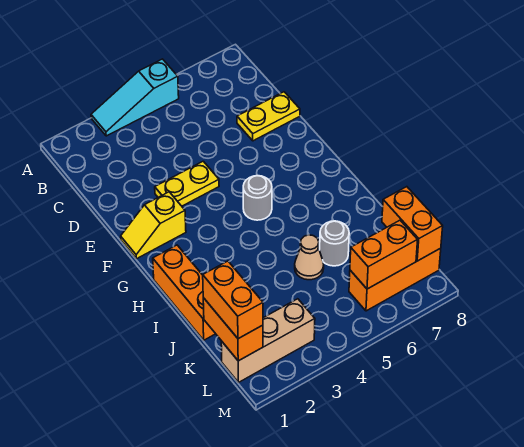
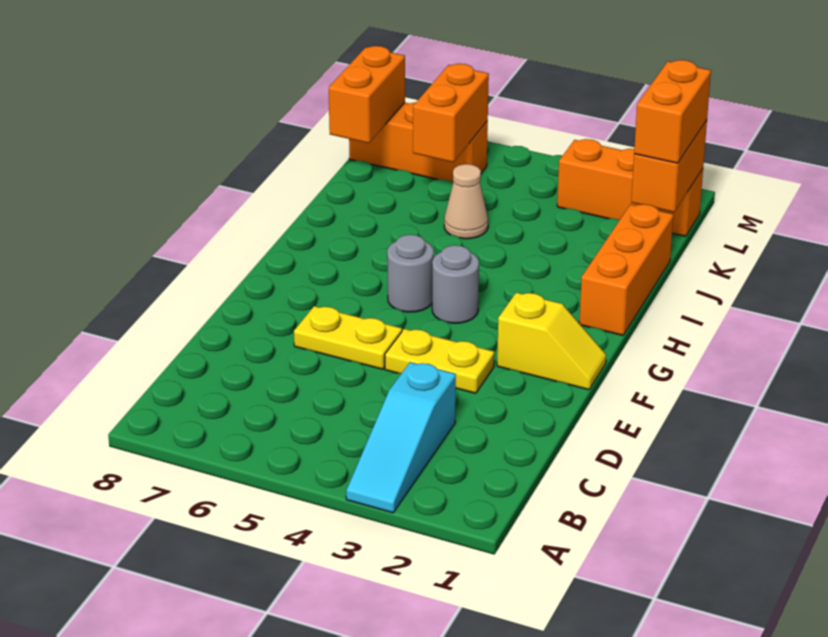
cyan 1x3 slope [91,59,179,136] -> cyan 1x3 slope turned to [346,362,456,513]
yellow 1x2 plate [237,92,300,141] -> yellow 1x2 plate moved to [294,306,402,369]
grey 1x1 round brick [320,221,349,266] -> grey 1x1 round brick moved to [432,245,479,323]
tan 1x3 brick [221,299,315,382] -> orange 1x3 brick [557,139,703,236]
orange 1x2 brick [350,220,418,289] -> orange 1x2 brick turned to [413,64,489,162]

